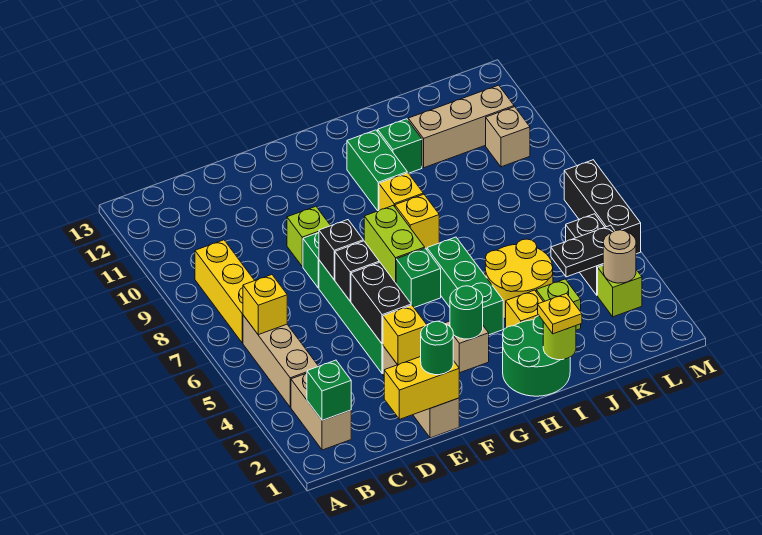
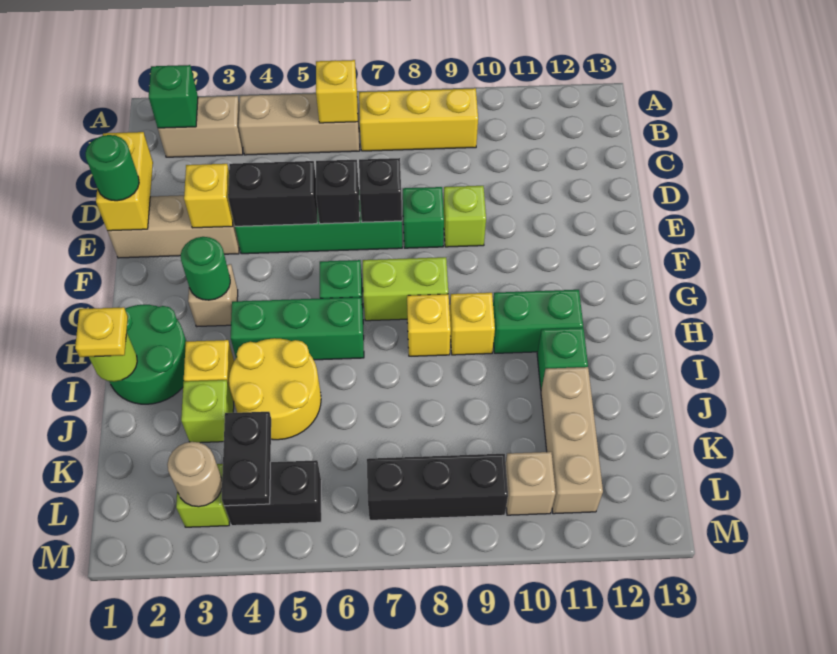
black 1x3 brick [564,160,641,254] -> black 1x3 brick moved to [367,454,508,520]

